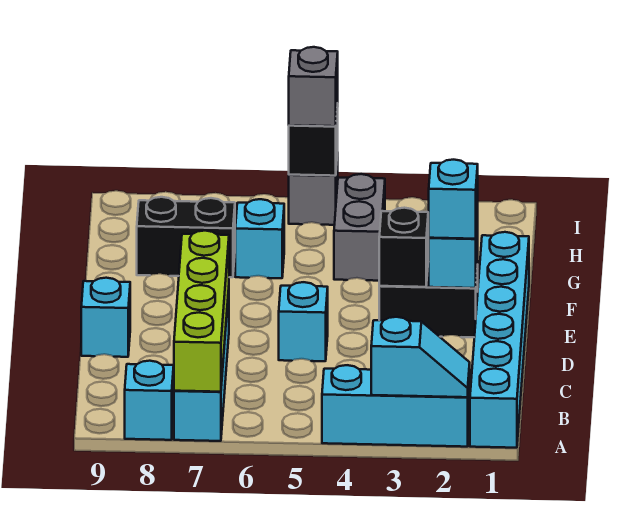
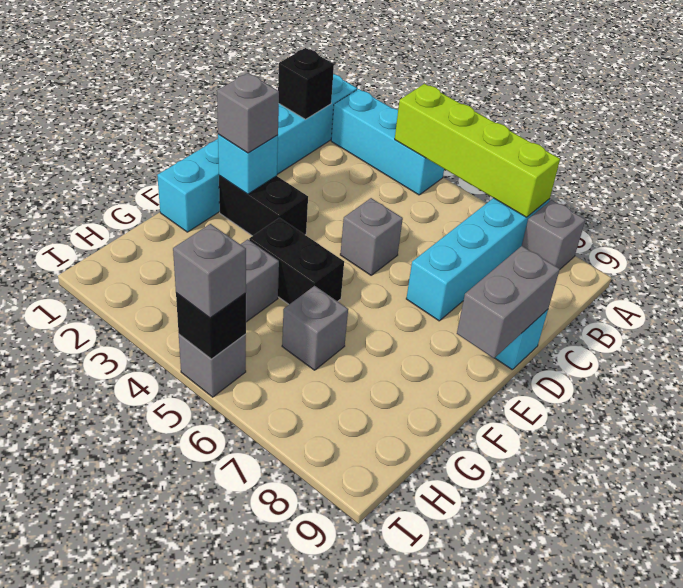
cyan 1x2 slope [371,317,470,397] -> none
lime 1x4 brick [174,231,229,392] -> lime 1x4 brick turned to [395,84,560,217]
cyan 1x1 brick [125,361,174,440] -> grey 1x1 brick [522,200,586,269]
cyan 1x1 brick [279,282,328,361] -> grey 1x1 brick [340,198,403,275]
none -> grey 1x2 brick [457,246,560,358]
cyan 1x1 brick [429,160,478,239] -> grey 1x1 brick [217,73,279,153]
black 1x1 brick [379,208,428,287] -> black 1x1 brick moved to [278,48,334,119]
cyan 1x1 brick [235,199,284,278] -> grey 1x1 brick [282,286,348,370]
black 1x2 brick [137,197,235,277] -> black 1x2 brick moved to [249,218,344,304]

